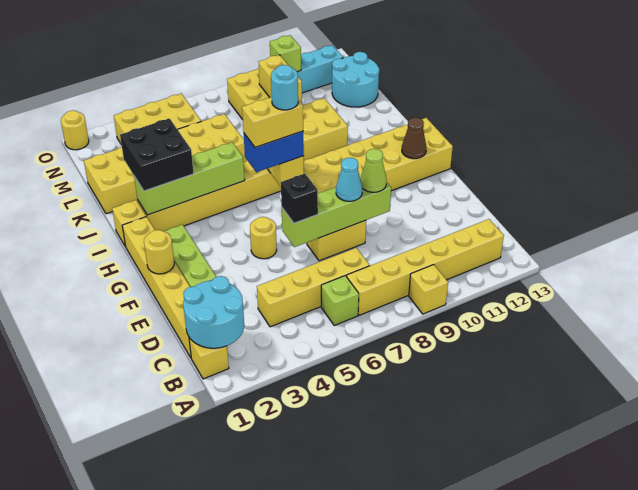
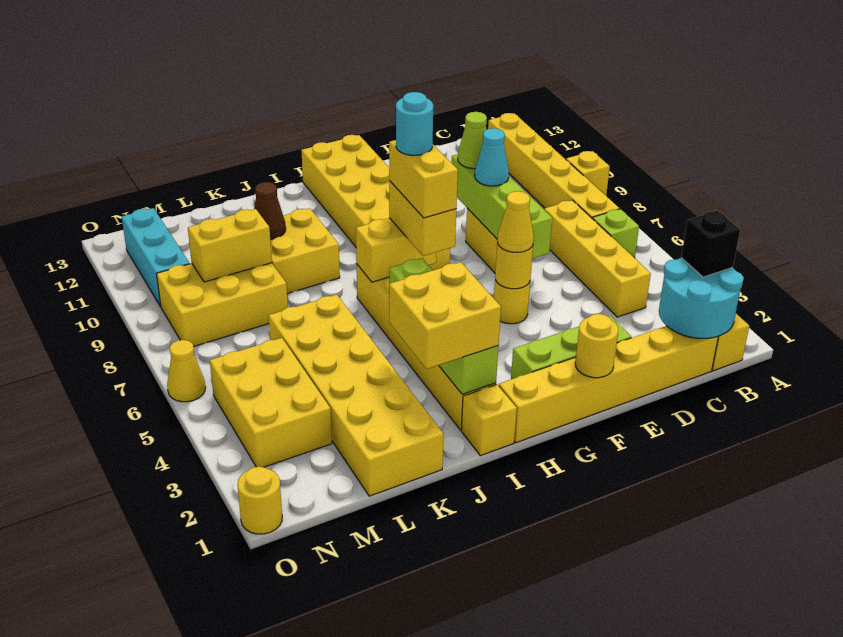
black 1x1 brick [281,174,318,223] -> black 1x1 brick moved to [681,211,740,277]
none -> yellow 1x1 round brick [495,243,533,289]
none -> yellow 1x1 cone [497,191,534,252]
brown 1x1 cone [402,118,426,159] -> brown 1x1 cone moved to [254,182,286,239]
blue 1x2 brick [244,131,304,172] -> yellow 1x2 brick [389,181,456,256]
black 2x2 brick [120,119,194,191] -> yellow 2x2 brick [389,262,501,369]
cyan 2x2 round brick [332,52,379,107] -> none
lime 1x1 brick [270,35,301,72] -> none
none -> yellow 1x1 cone [167,340,205,402]

